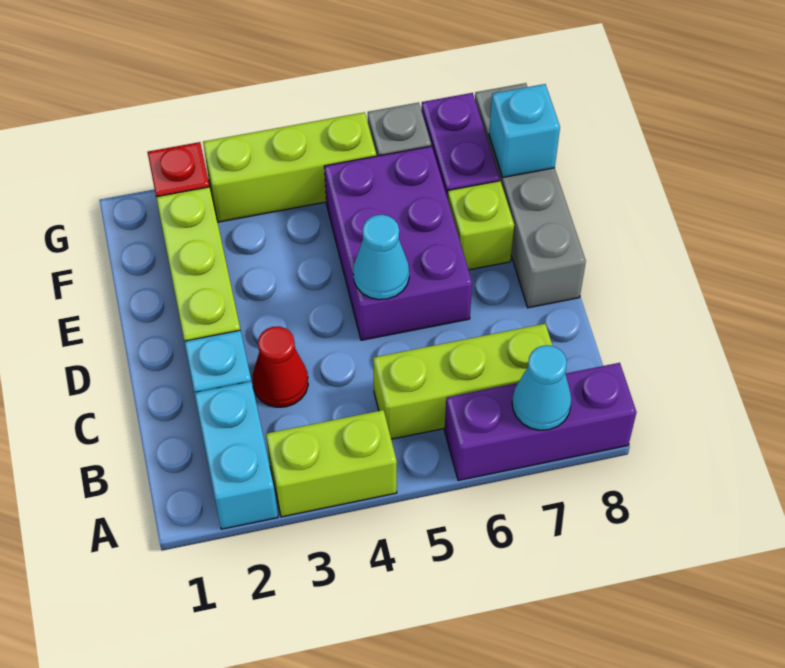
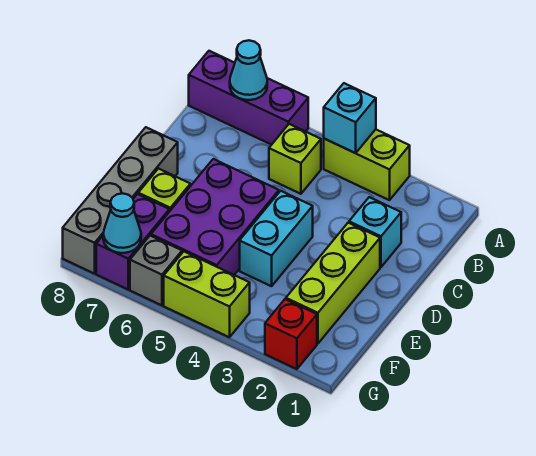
cyan 1x2 brick [195,381,278,529] -> cyan 1x2 brick moved to [240,191,313,286]
lime 1x3 brick [373,324,552,439] -> lime 1x1 brick [269,124,321,194]
red 1x1 cone [252,326,308,407] -> none
cyan 1x1 cone [353,215,409,300] -> cyan 1x1 cone moved to [103,193,141,253]
cyan 1x1 brick [489,84,560,177] -> cyan 1x1 brick moved to [324,83,376,153]
lime 1x3 brick [203,112,376,222] -> lime 1x2 brick [164,252,250,337]

